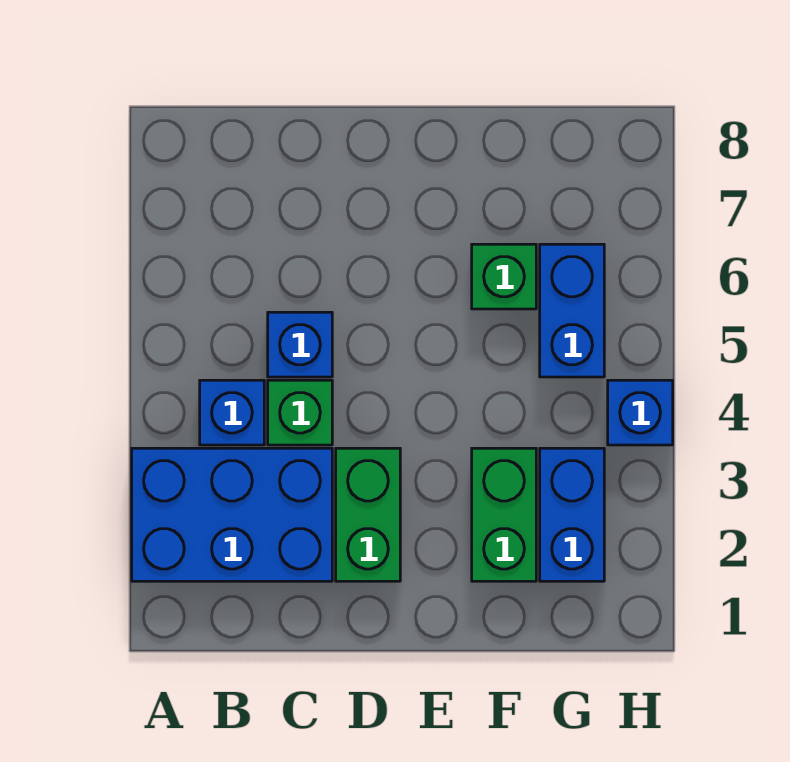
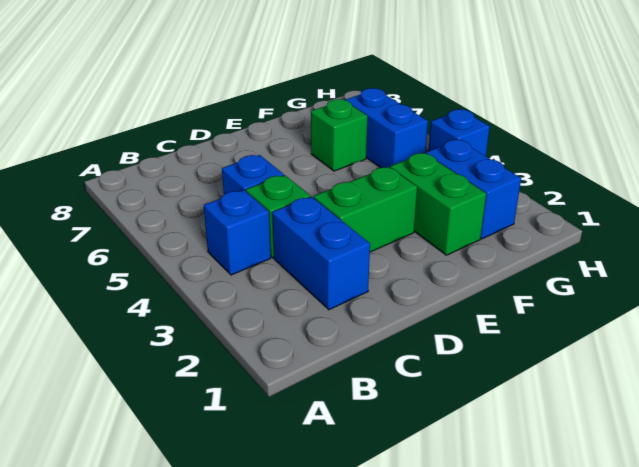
blue 2x3 brick [132,448,332,581] -> blue 1x2 brick [272,197,370,310]
green 1x2 brick [336,448,400,581] -> green 1x2 brick turned to [314,167,417,252]

